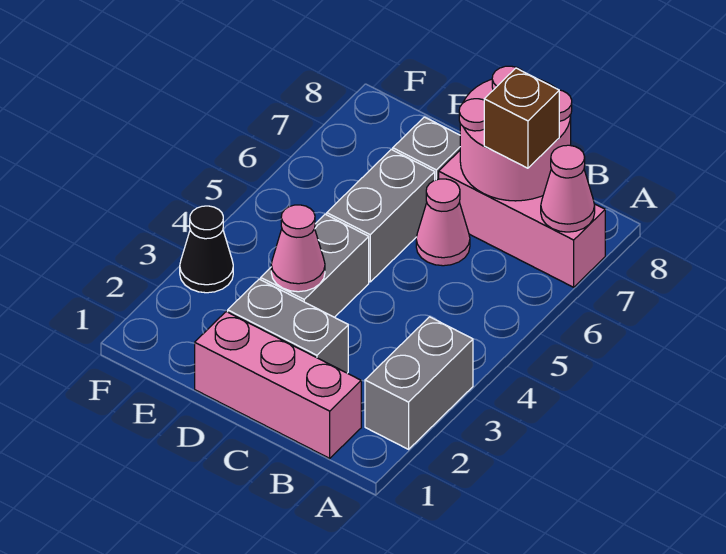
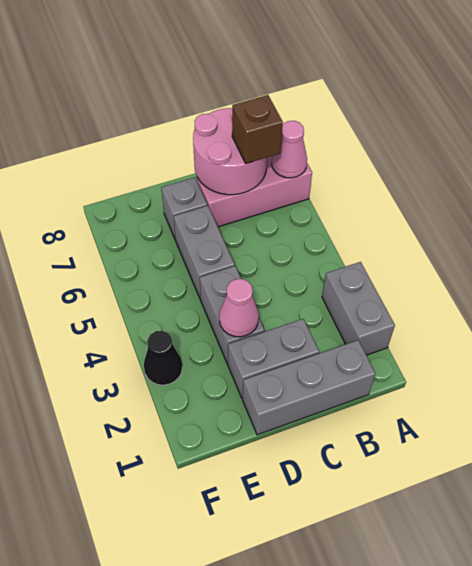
pink 1x3 brick [195,312,361,458] -> grey 1x3 brick [243,340,376,435]
pink 1x1 cone [416,179,470,266] -> none

